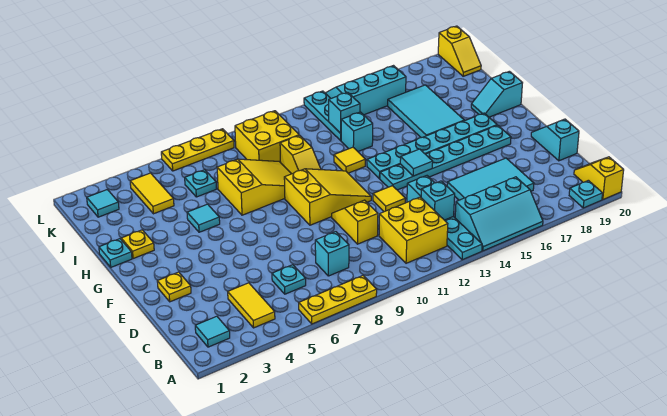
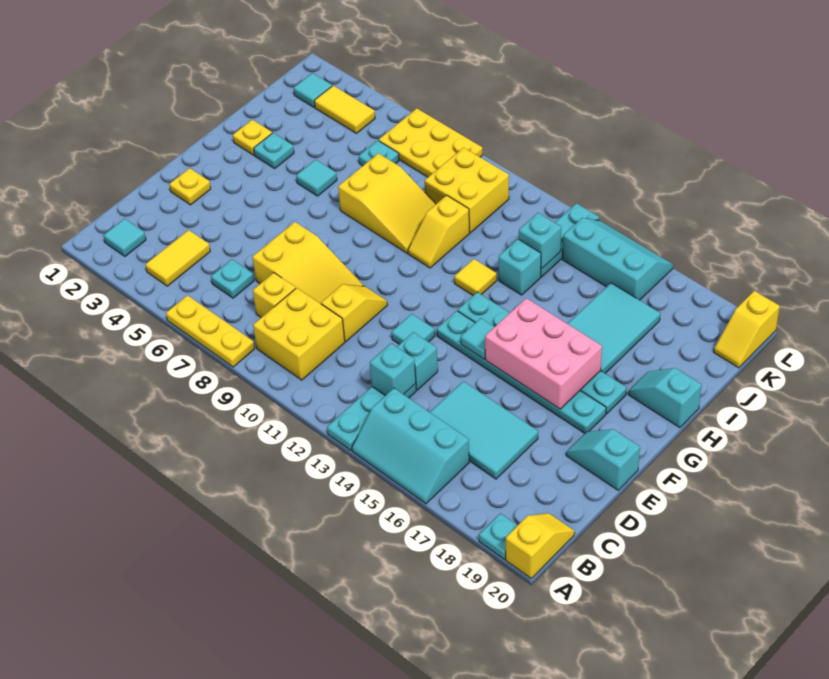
yellow 2x2 brick [379,197,448,263] -> yellow 2x2 brick moved to [253,288,345,380]
cyan 1x1 brick [315,232,349,276] -> yellow 1x1 brick [253,273,296,317]
cyan 1x2 slope [531,119,579,161] -> cyan 1x2 slope turned to [566,429,640,490]
yellow 1x1 tile [373,186,405,212] -> cyan 1x1 tile [391,314,435,344]
yellow 2x3 slope [284,169,371,225] -> yellow 2x3 slope moved to [253,222,364,304]
none -> pink 2x3 brick [485,298,602,409]
cyan 1x1 plate [99,239,132,267] -> cyan 1x1 plate moved to [254,133,294,169]
yellow 1x2 tile [130,173,174,214] -> yellow 1x2 tile turned to [314,86,375,133]
yellow 1x3 plate [161,129,234,171] -> yellow 2x3 plate [379,108,482,177]

